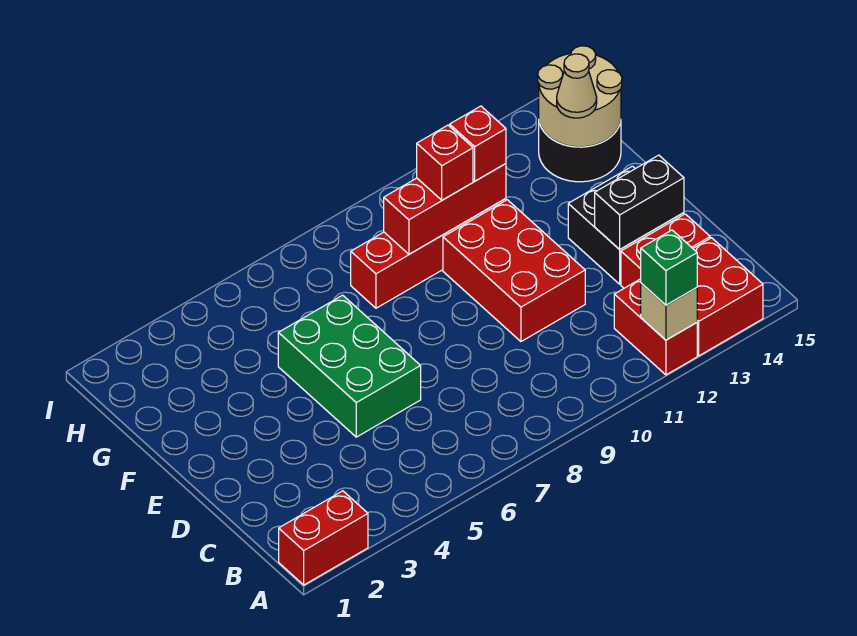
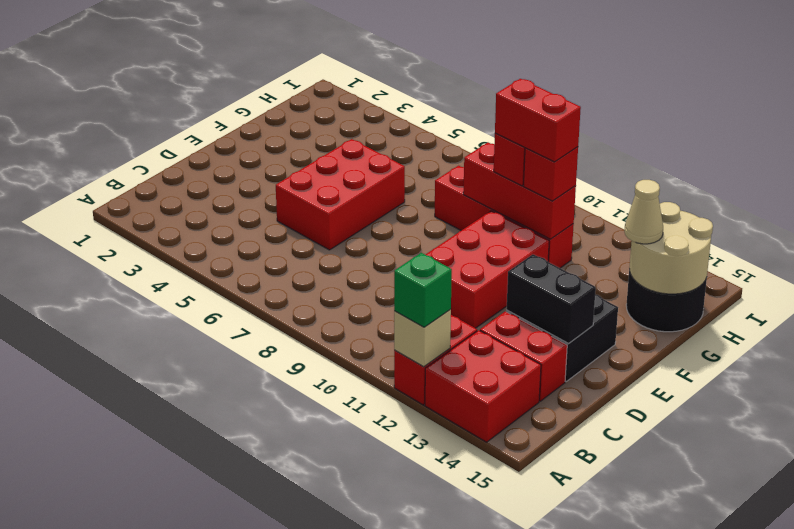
red 1x2 brick [279,491,368,585] -> red 1x2 brick moved to [495,79,581,162]
green 2x3 brick [278,295,421,437] -> red 2x3 brick [276,139,405,250]

